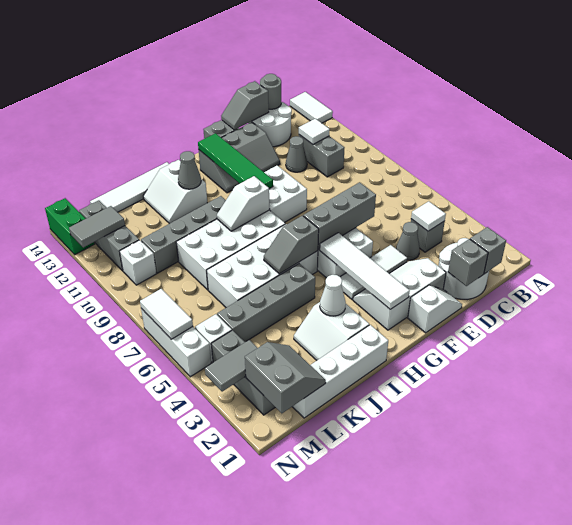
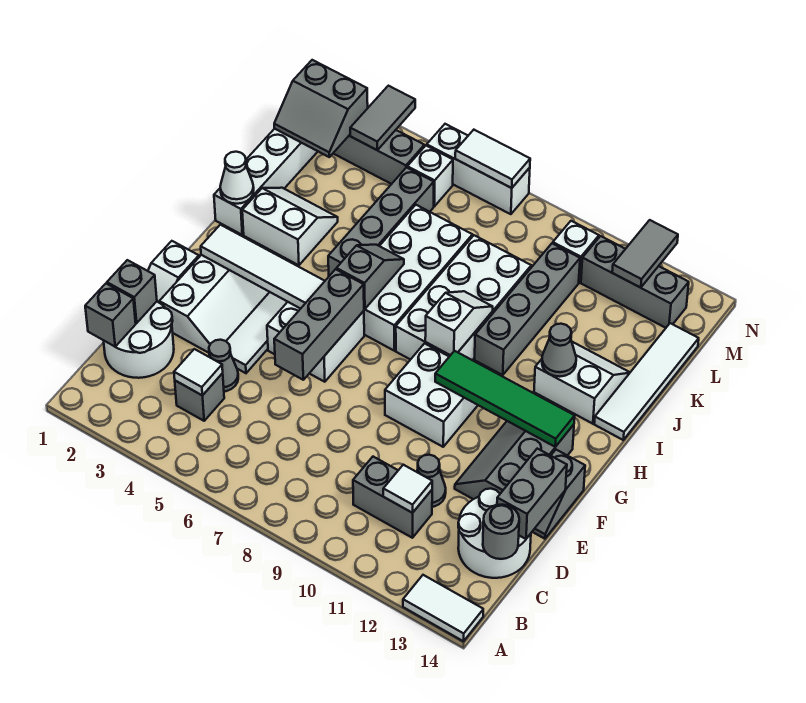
grey 1x2 slope [221,81,269,130] -> grey 1x2 brick [497,449,567,539]
white 1x1 cone [320,275,346,316] -> white 1x1 cone moved to [220,152,254,204]
green 1x2 brick [45,198,95,255] -> none

